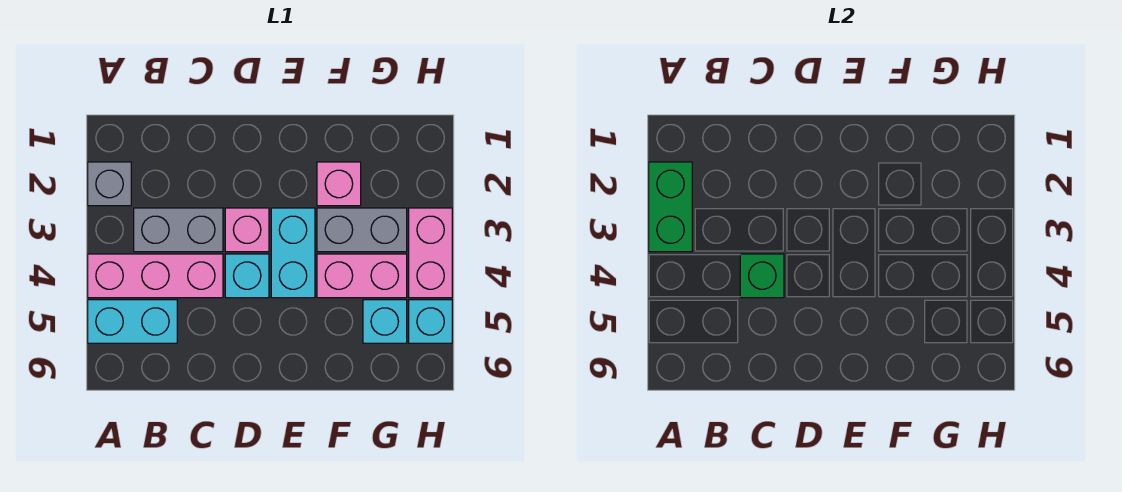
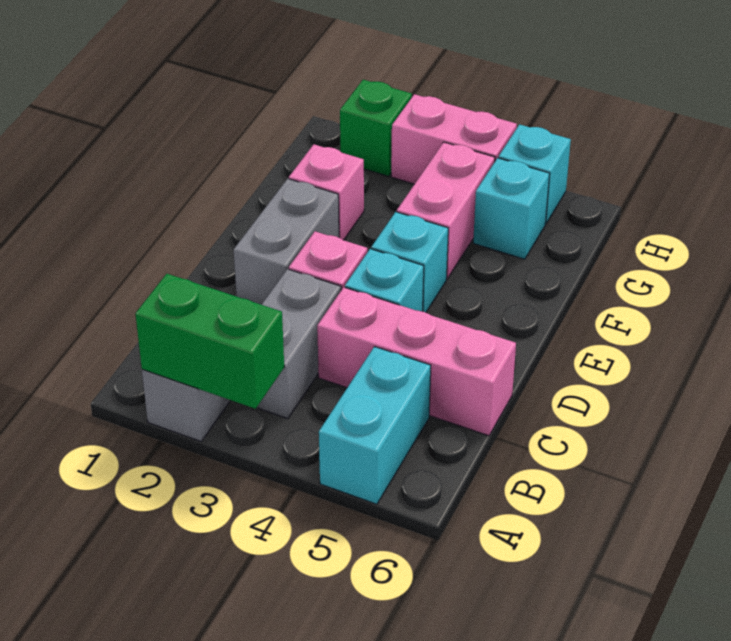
pink 1x3 brick [88,254,223,298] -> pink 1x3 brick turned to [317,287,516,436]
green 1x1 brick [740,254,784,298] -> green 1x1 brick moved to [340,80,412,176]
cyan 1x2 brick [271,208,315,298] -> cyan 1x1 brick [371,212,448,312]
grey 1x2 brick [317,208,407,252] -> grey 1x2 brick moved to [234,179,339,305]

